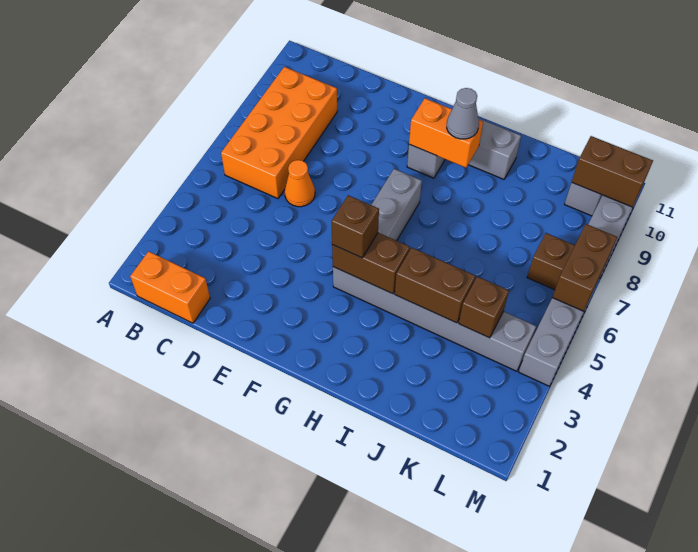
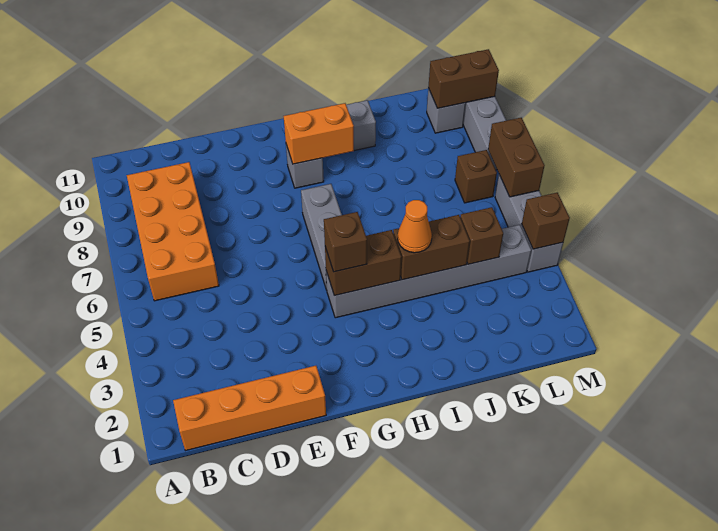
orange 1x2 brick [130,251,210,323] -> orange 1x4 brick [173,366,326,451]
orange 1x1 cone [285,160,315,207] -> orange 1x1 cone moved to [398,200,432,253]
grey 1x1 cone [447,88,479,139] -> none
none -> brown 1x1 brick [522,193,570,249]

